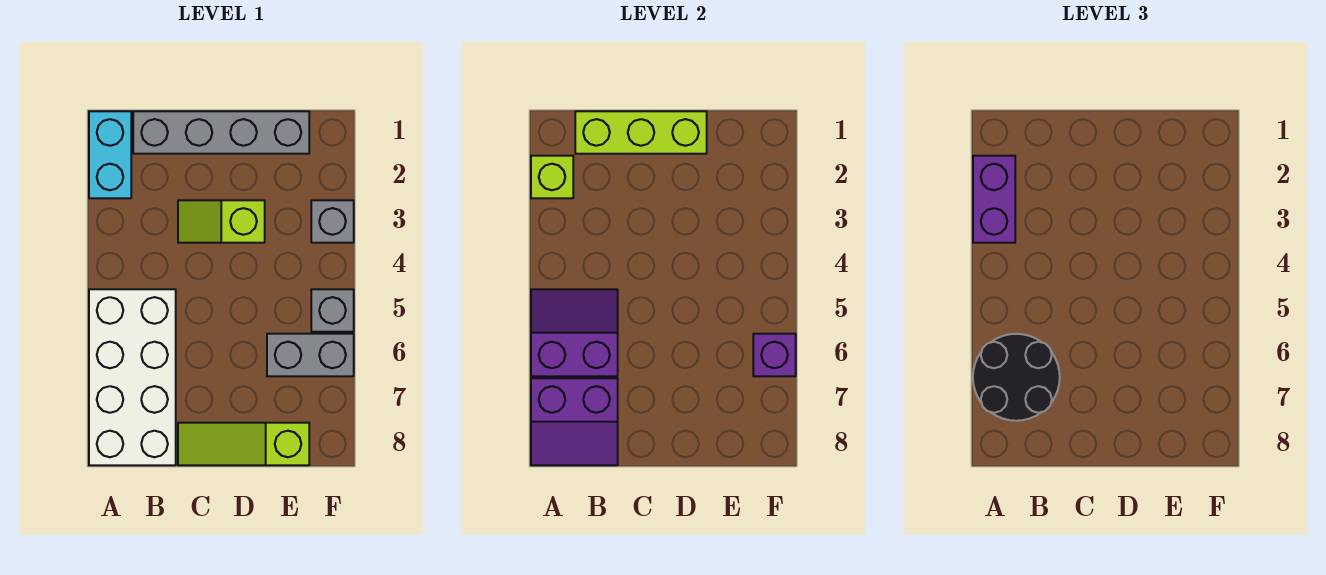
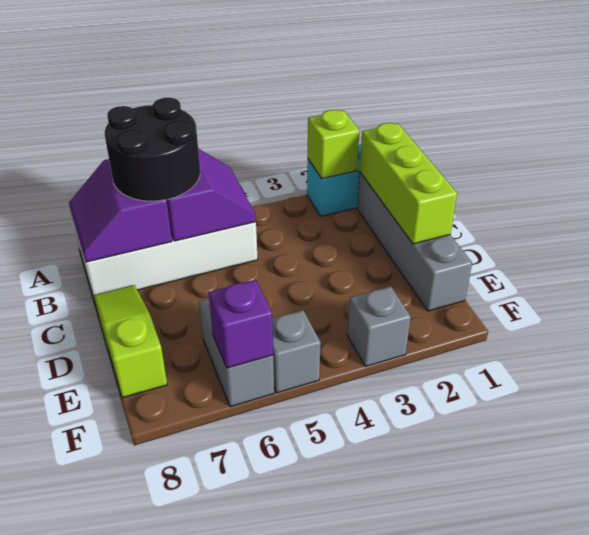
purple 1x2 brick [973,156,1015,243] -> none
lime 1x2 slope [178,200,265,243] -> none

